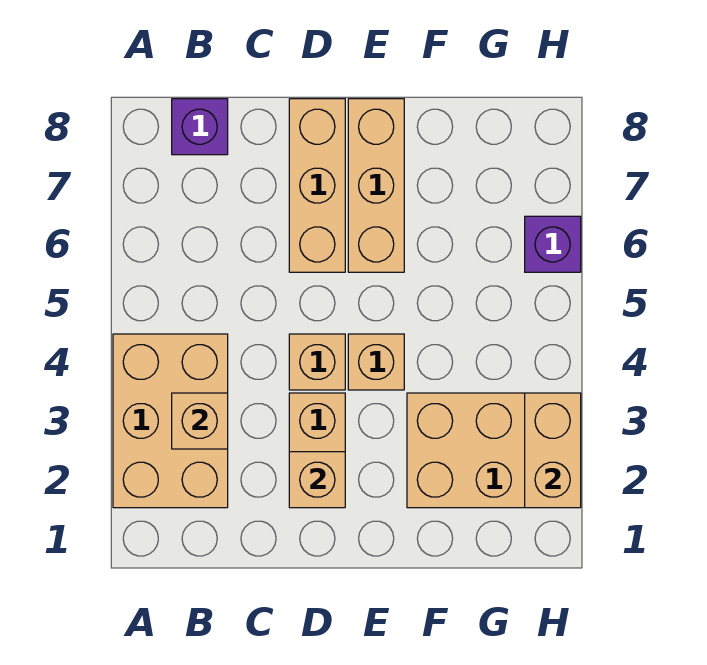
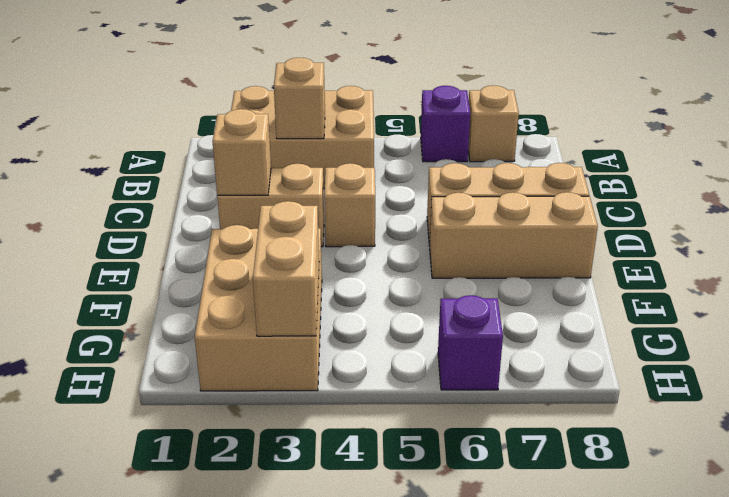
purple 1x1 brick [172,99,228,155] -> purple 1x1 brick moved to [421,86,470,162]
tan 1x1 brick [348,334,404,390] -> tan 1x1 brick moved to [468,86,519,162]
tan 1x2 brick [525,393,581,508] -> tan 1x2 brick turned to [253,201,319,336]

